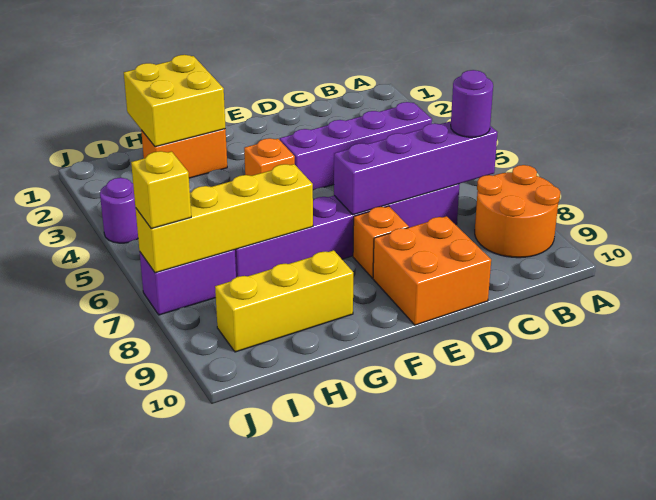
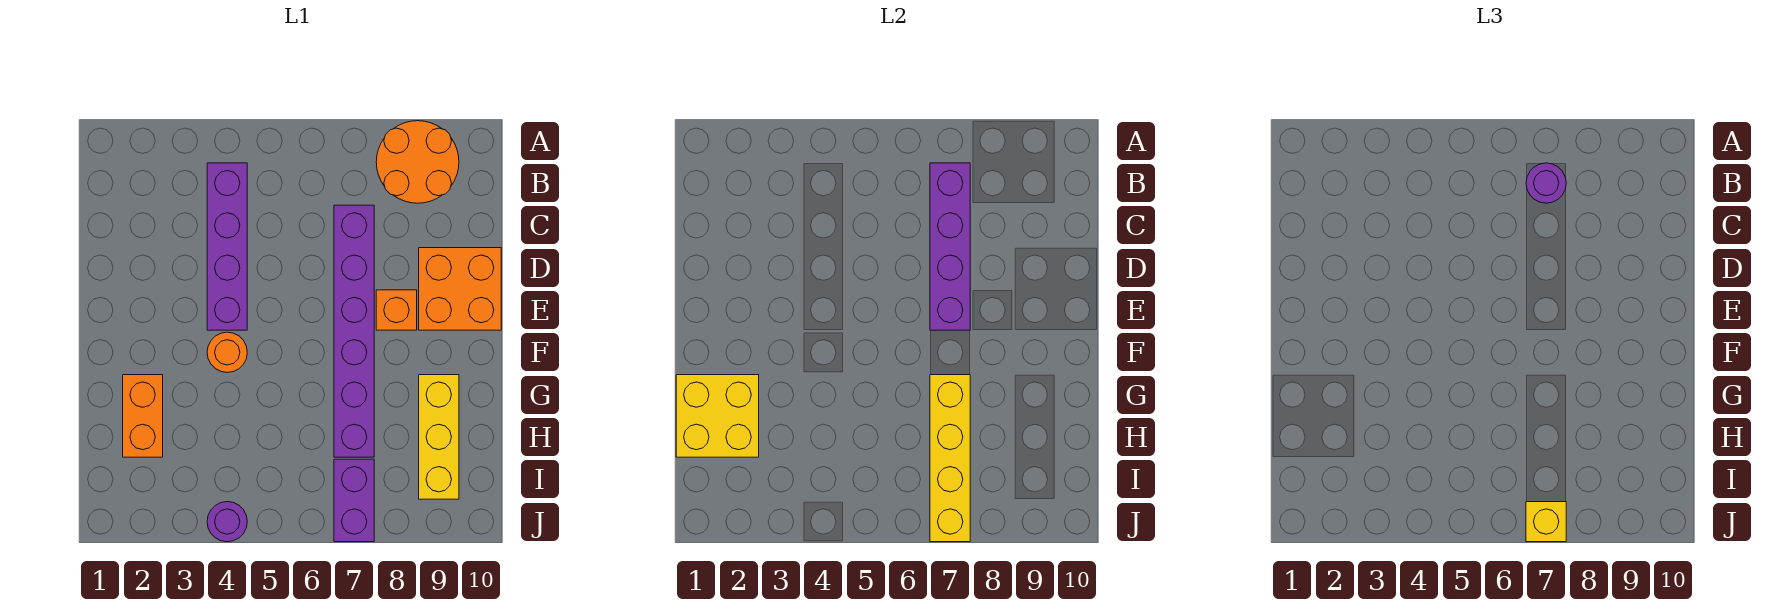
orange 1x1 brick [244,138,295,176] -> orange 1x1 round brick [207,332,247,373]

